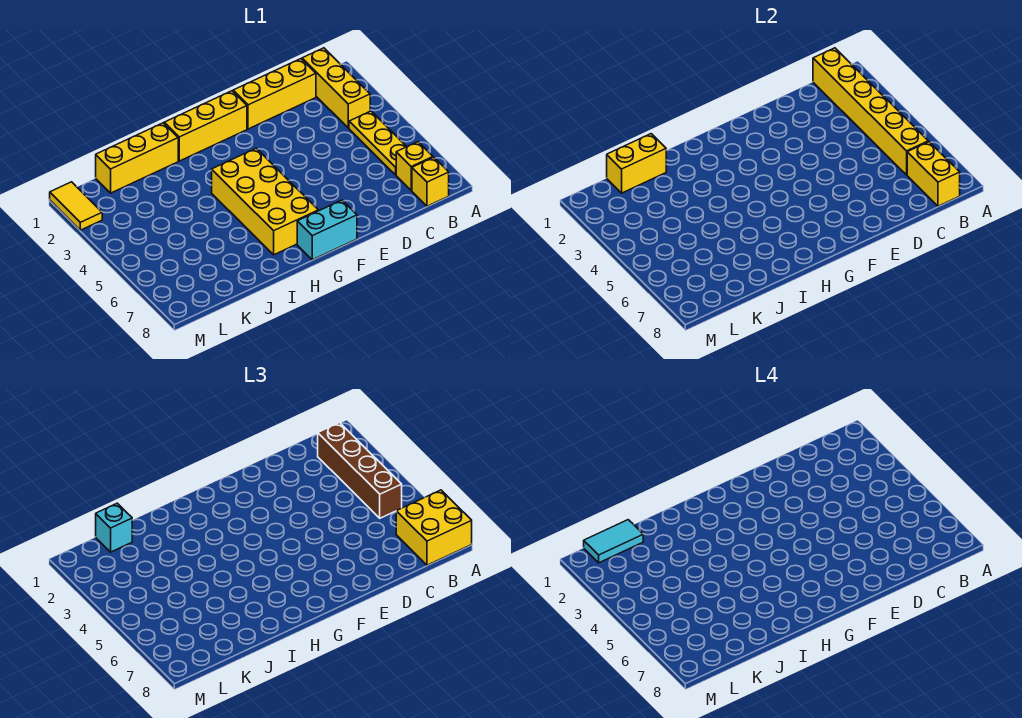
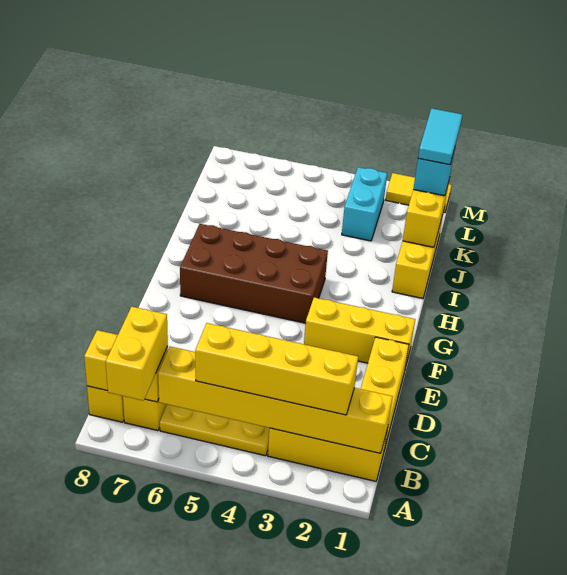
yellow 2x2 brick [396,490,472,565] -> yellow 1x2 brick [106,307,168,401]
brown 1x4 brick [318,423,402,518] -> yellow 1x4 brick [195,323,358,415]
yellow 1x3 brick [164,91,247,161] -> yellow 1x3 brick turned to [304,297,415,368]
cyan 1x2 brick [297,200,357,260] -> cyan 1x2 brick moved to [342,167,387,241]
yellow 2x4 brick [212,148,318,255] -> brown 2x4 brick [180,224,328,323]

